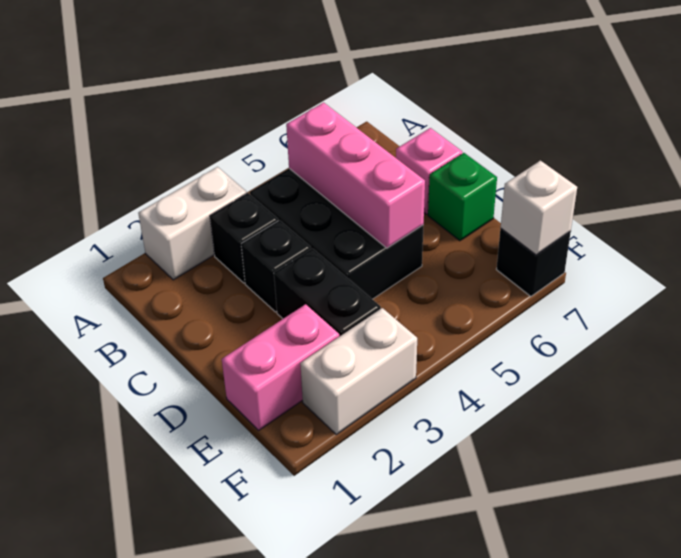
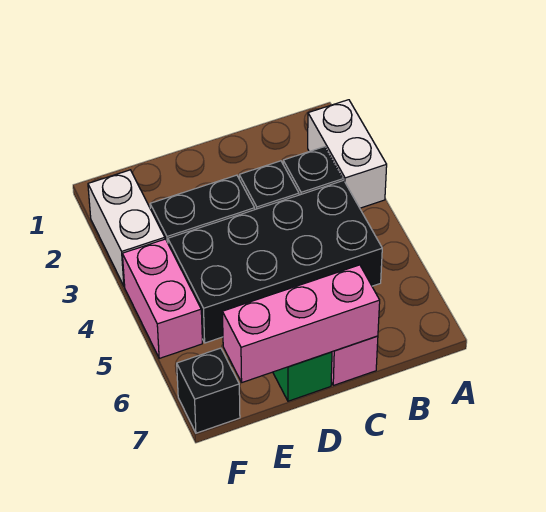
black 2x3 brick [250,168,423,299] -> black 2x4 brick [168,180,382,343]
pink 1x3 brick [286,103,425,248] -> pink 1x3 brick moved to [222,265,380,382]
pink 1x2 brick [222,304,339,430] -> pink 1x2 brick moved to [122,239,202,358]
white 1x1 brick [500,161,577,255] -> none

